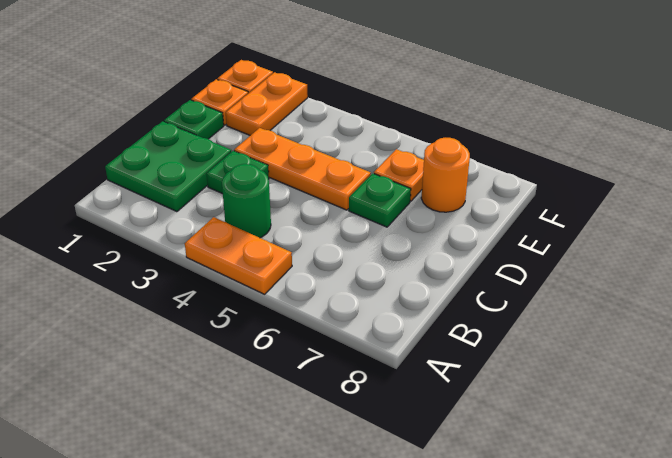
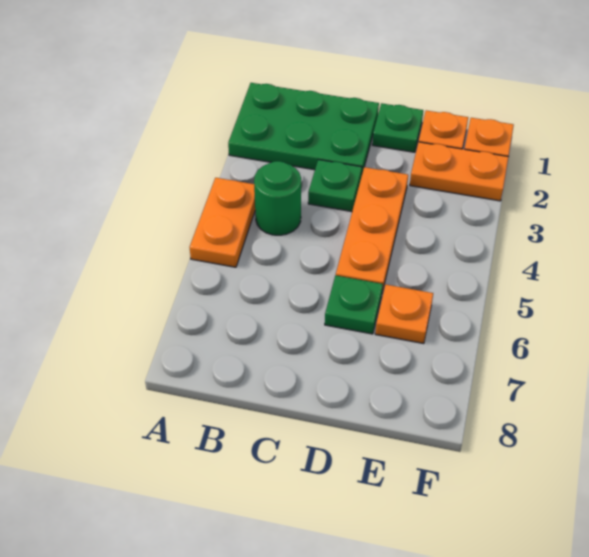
green 2x2 plate [105,121,231,212] -> green 2x3 plate [228,83,379,177]
orange 1x1 round brick [421,138,470,212] -> none

